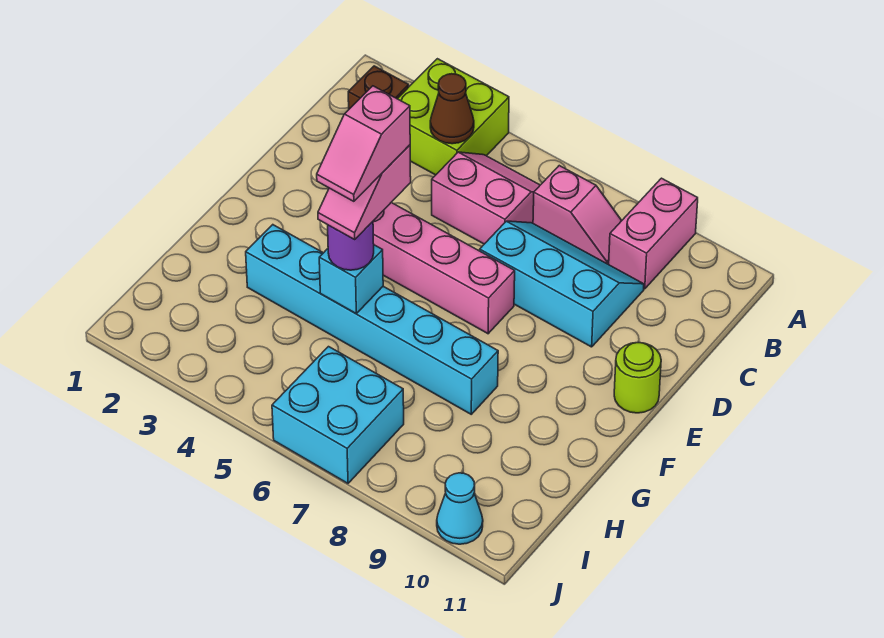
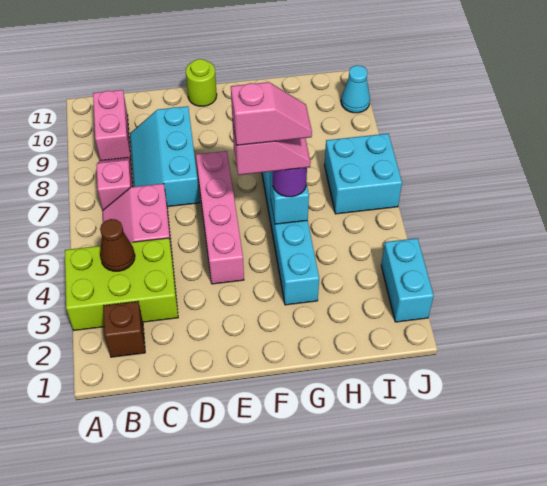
lime 2x2 brick [398,59,509,175] -> lime 2x3 brick [65,238,178,330]
pink 1x2 brick [609,178,698,289] -> pink 1x2 brick turned to [93,90,131,160]
none -> cyan 1x2 brick [381,238,434,322]

